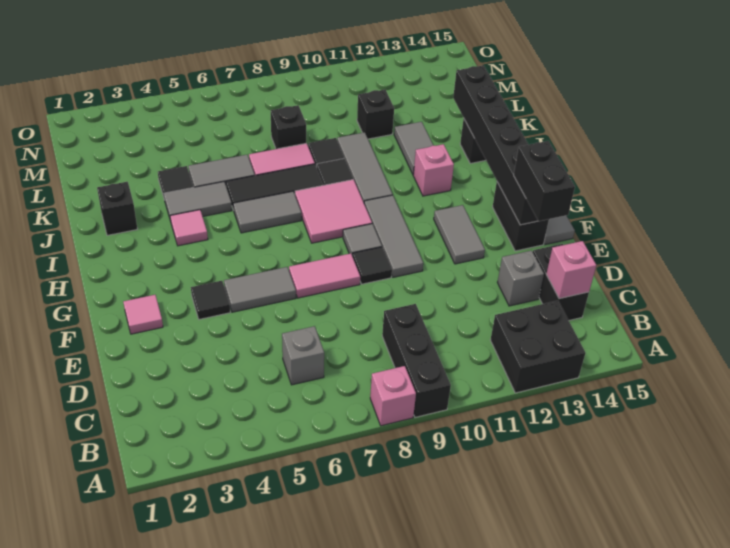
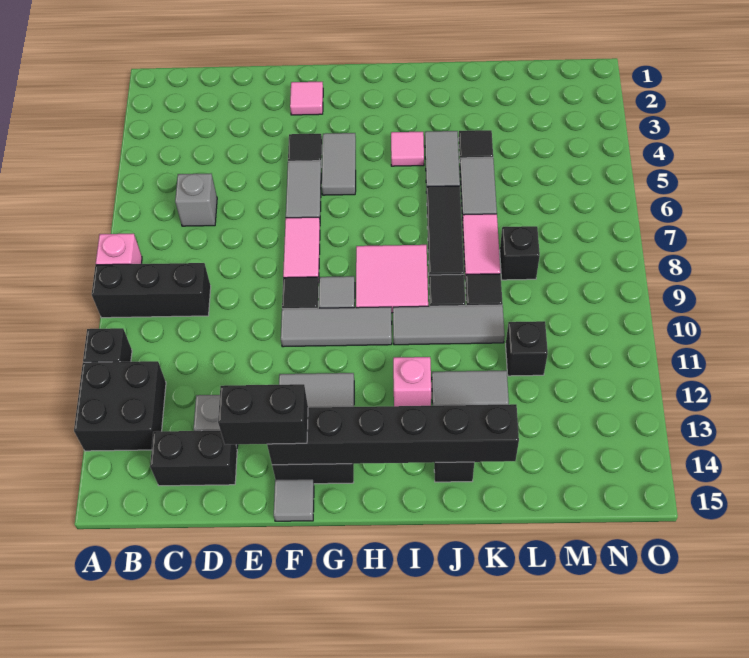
pink 1x1 brick [546,241,596,299] -> none
grey 1x2 tile [233,191,301,233] -> grey 1x2 tile moved to [322,133,356,195]
black 1x1 brick [97,182,137,235] -> black 1x1 brick moved to [83,328,132,362]

